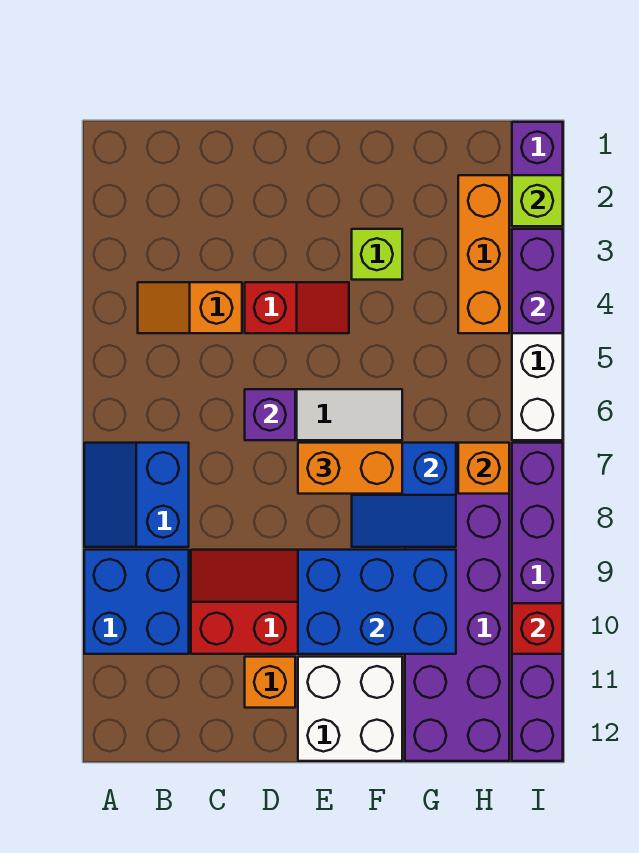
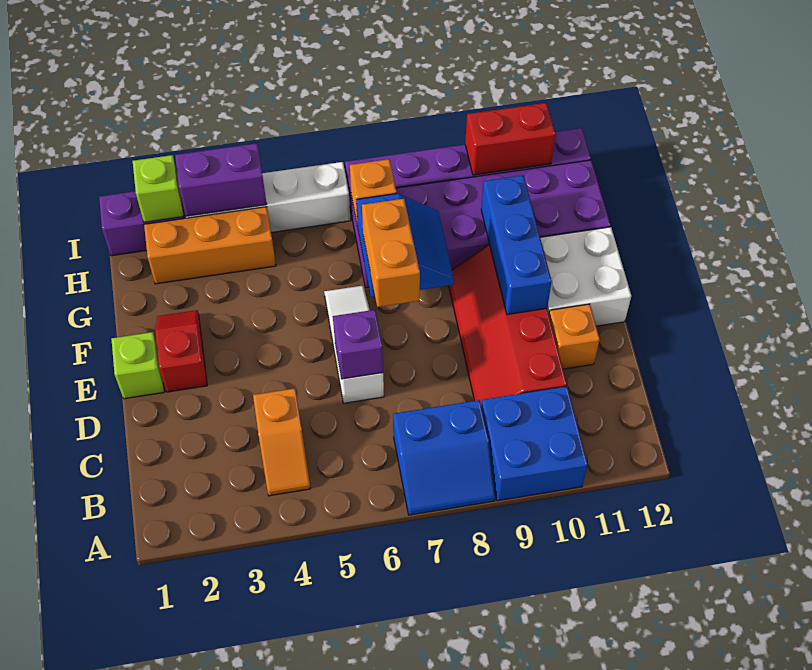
red 1x2 slope [245,282,349,333] -> red 1x2 slope moved to [155,310,207,392]
blue 2x3 brick [298,550,456,654] -> blue 1x3 brick [481,175,552,315]
lime 1x1 brick [352,229,402,280] -> lime 1x1 brick moved to [111,332,164,399]
red 1x1 brick [512,603,563,654] -> red 1x2 brick [465,103,555,175]

